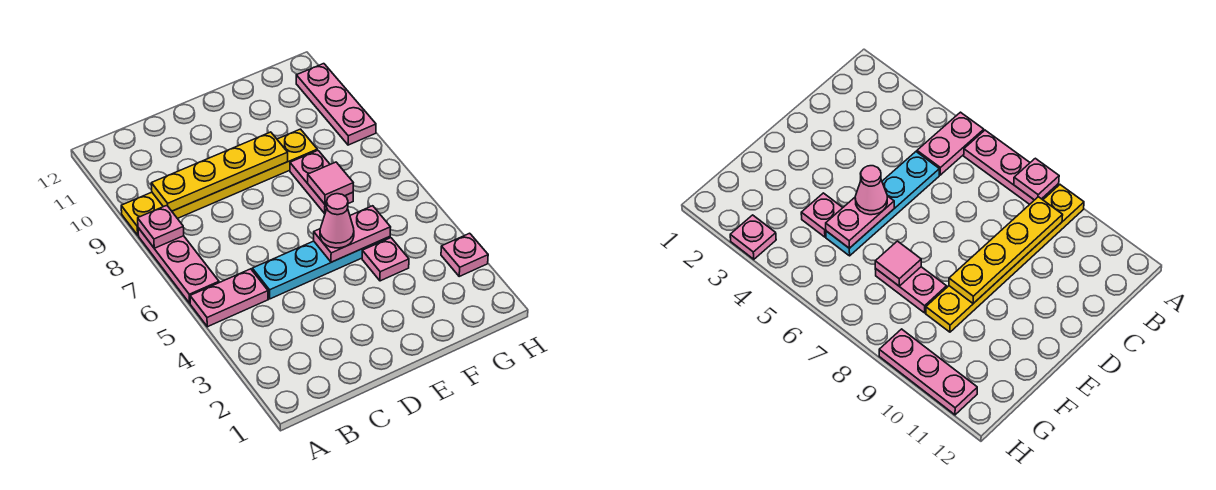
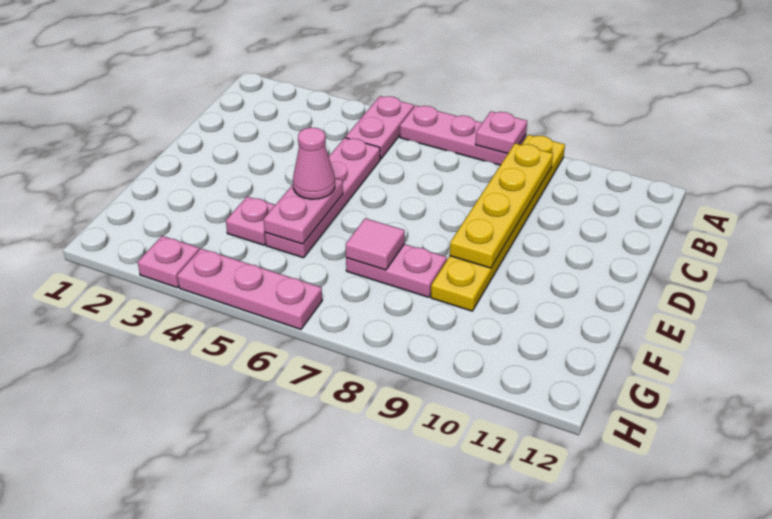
cyan 1x4 plate [252,237,390,299] -> pink 1x4 plate [265,138,380,258]
pink 1x3 plate [296,64,376,145] -> pink 1x3 plate moved to [177,248,322,329]

